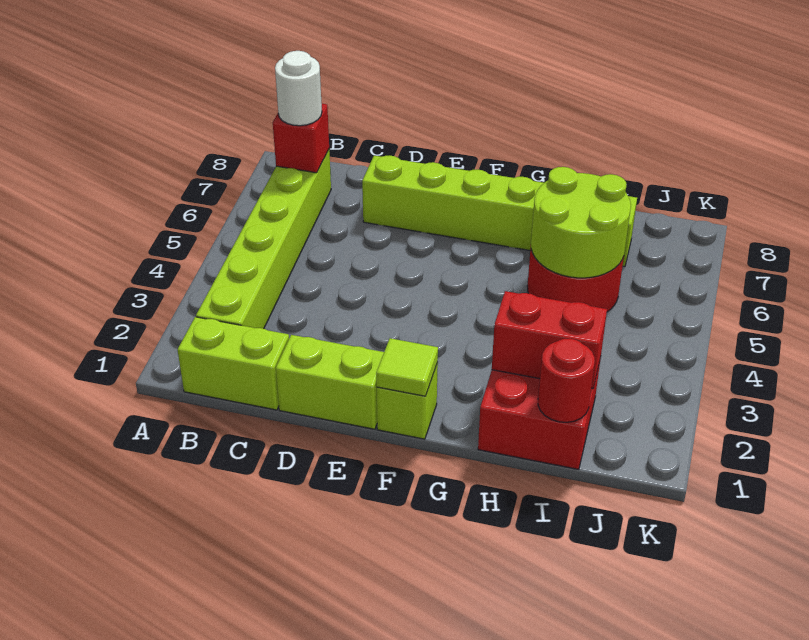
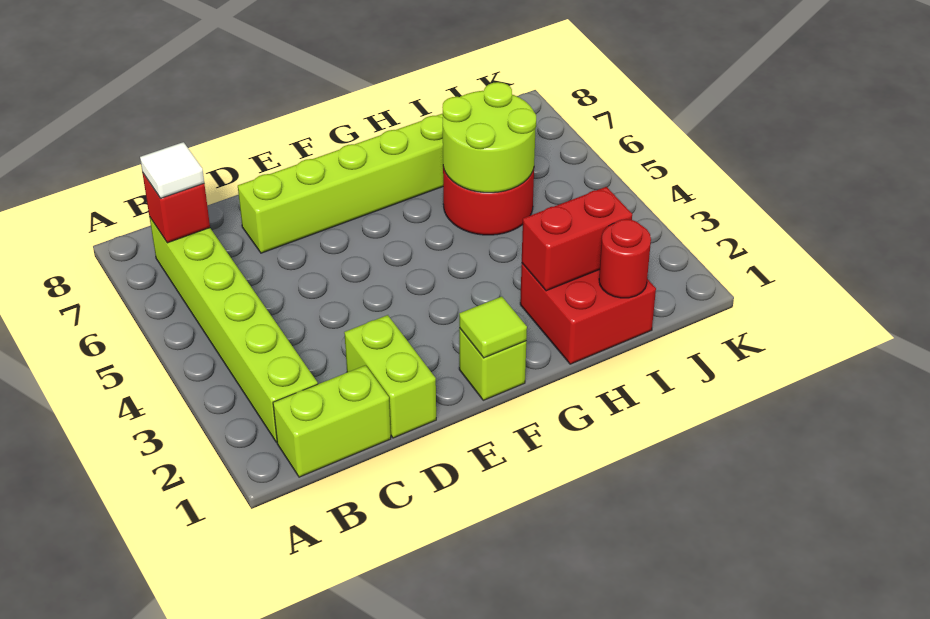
white 1x1 round brick [275,51,322,126] -> white 1x1 tile [140,142,204,198]
lime 1x2 brick [276,335,384,429] -> lime 1x2 brick turned to [344,315,436,438]

